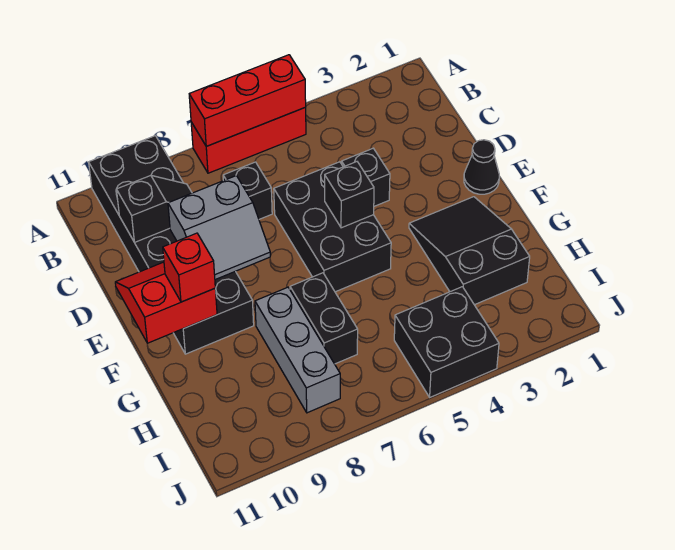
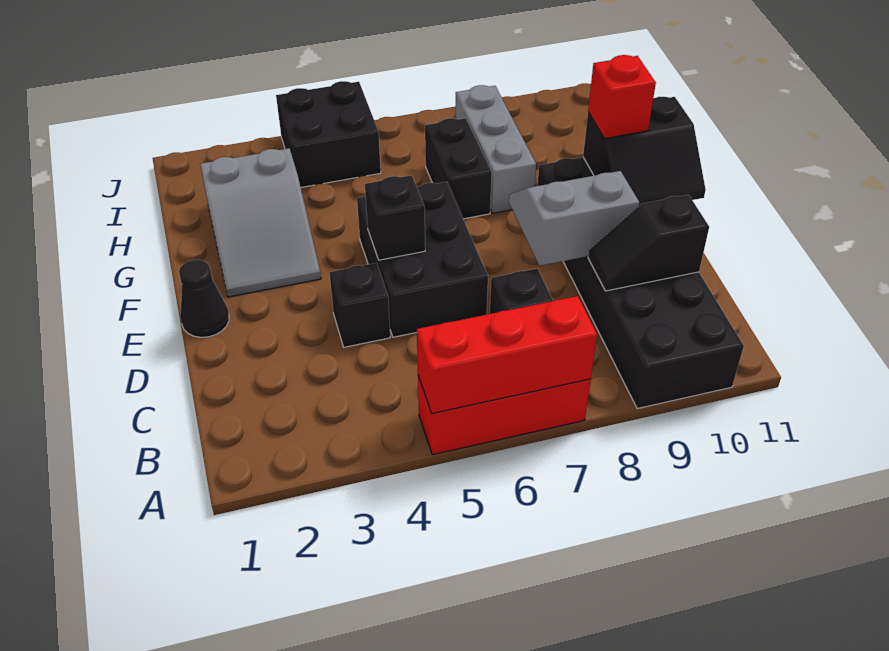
red 2x2 slope [115,262,217,343] -> black 2x2 slope [583,97,706,206]
black 2x3 slope [409,197,530,305] -> grey 2x3 slope [200,148,321,297]

